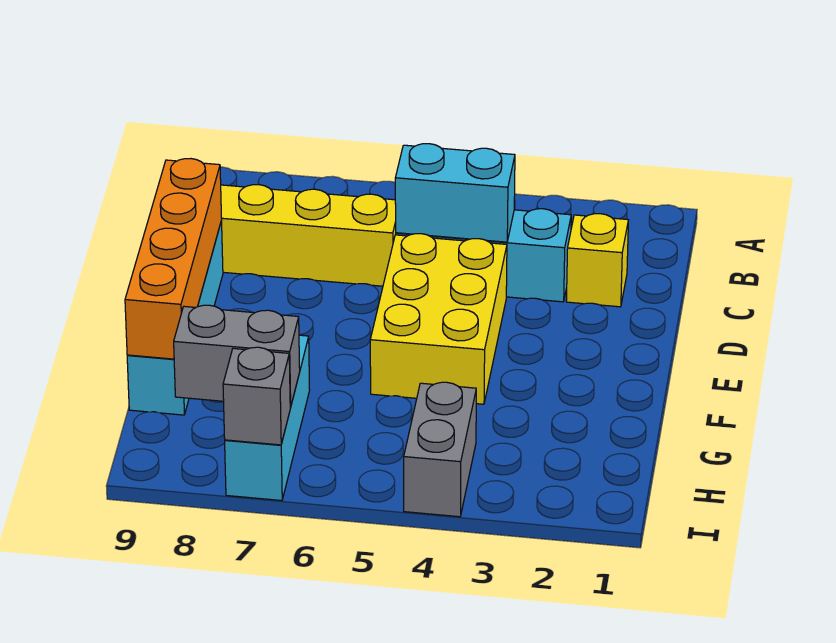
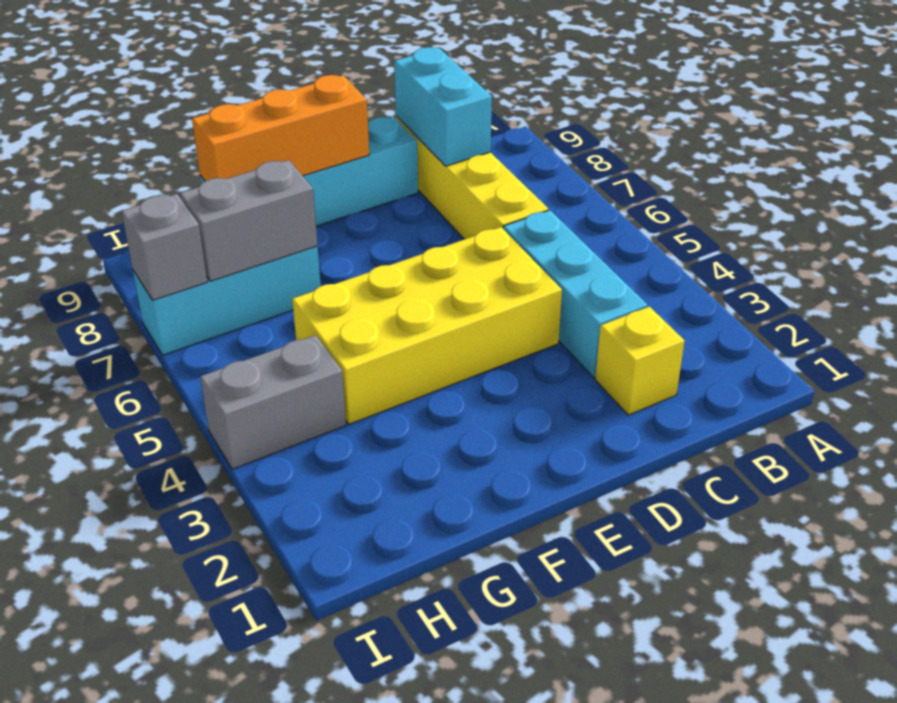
cyan 1x2 brick [395,144,515,242] -> cyan 1x2 brick moved to [394,47,492,166]
yellow 2x3 brick [370,234,507,404] -> yellow 2x4 brick [292,227,562,424]
orange 1x4 brick [125,159,222,359] -> orange 1x3 brick [192,75,369,181]
grey 1x2 brick [174,305,300,407] -> grey 1x2 brick turned to [180,160,318,281]

